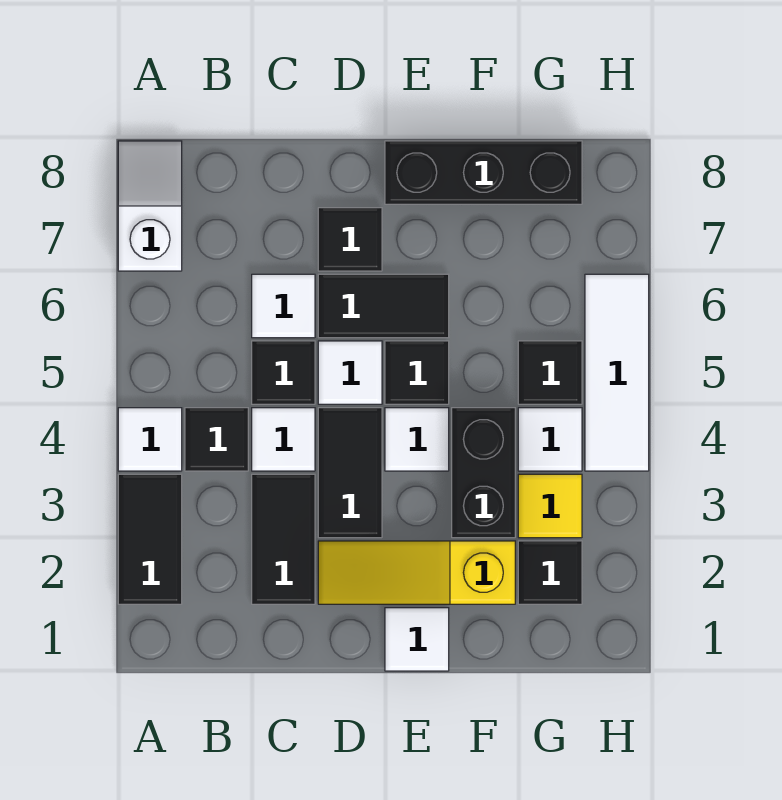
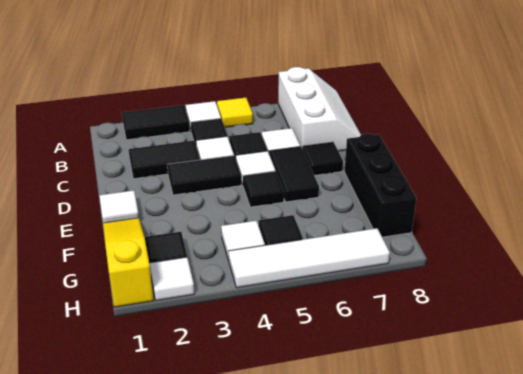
white 1x2 slope [118,141,182,271] -> white 2x3 slope [278,67,361,151]
yellow 1x3 slope [318,541,515,604] -> yellow 1x3 slope moved to [103,218,154,307]
white 1x1 tile [385,408,449,471] -> white 1x1 tile moved to [149,257,194,301]
black 1x2 brick [452,408,515,538] -> none
yellow 1x1 tile [518,474,582,538] -> yellow 1x1 tile moved to [217,98,253,127]
white 1x3 tile [585,274,649,471] -> white 1x4 tile [228,228,390,288]

